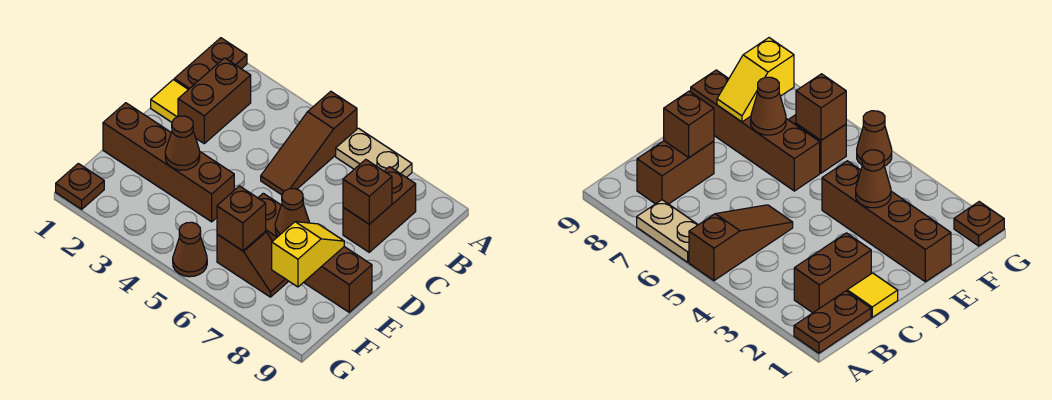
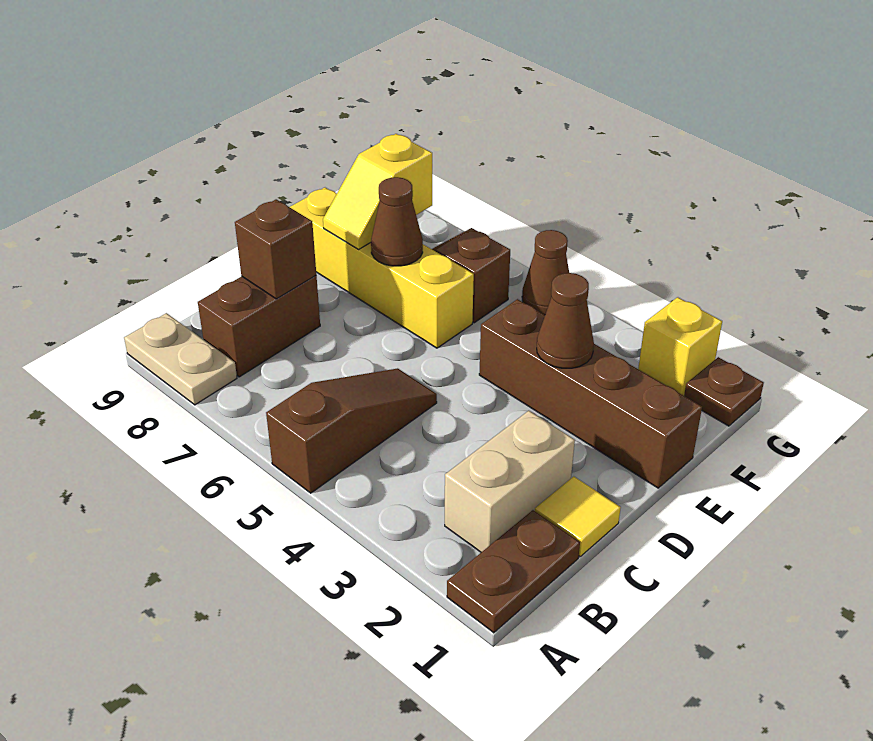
tan 1x2 plate [336,128,412,177] -> tan 1x2 plate moved to [124,313,237,405]
brown 1x2 brick [178,58,251,143] -> tan 1x2 brick [445,411,575,552]
brown 1x4 brick [258,193,372,312] -> yellow 1x4 brick [290,188,474,348]
brown 1x1 brick [217,186,266,251] -> none
none -> yellow 1x1 brick [638,297,722,396]

